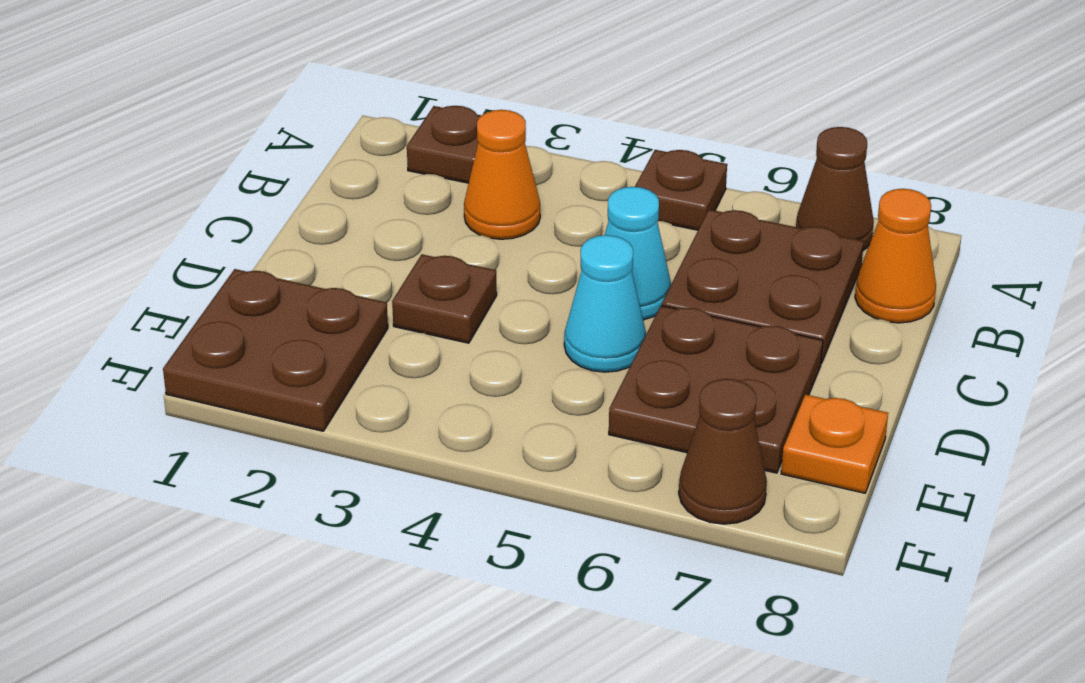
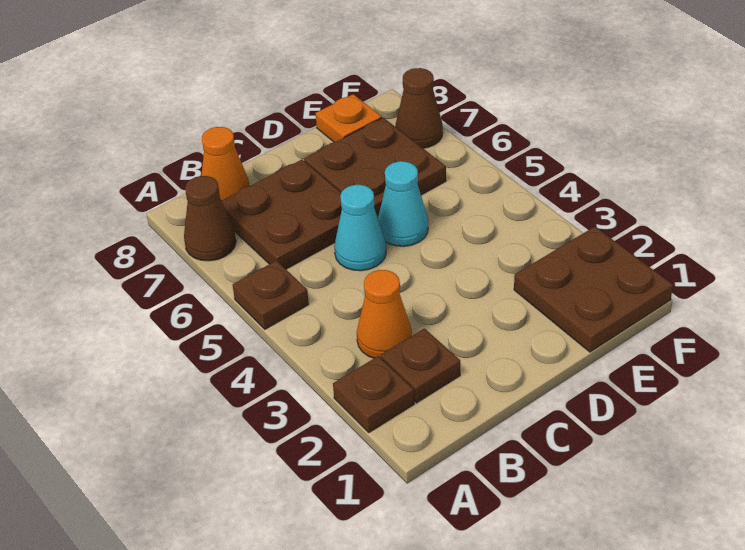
brown 1x1 plate [392,254,497,343] -> brown 1x1 plate moved to [381,329,460,403]

